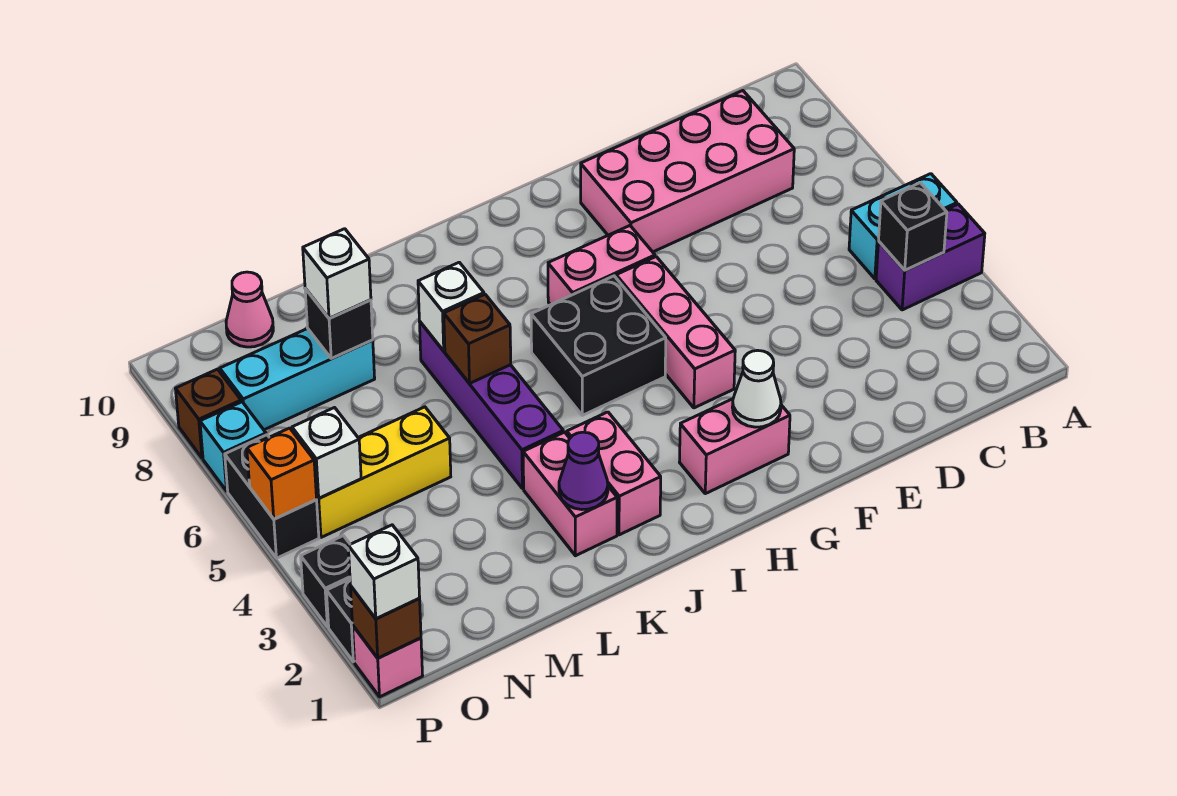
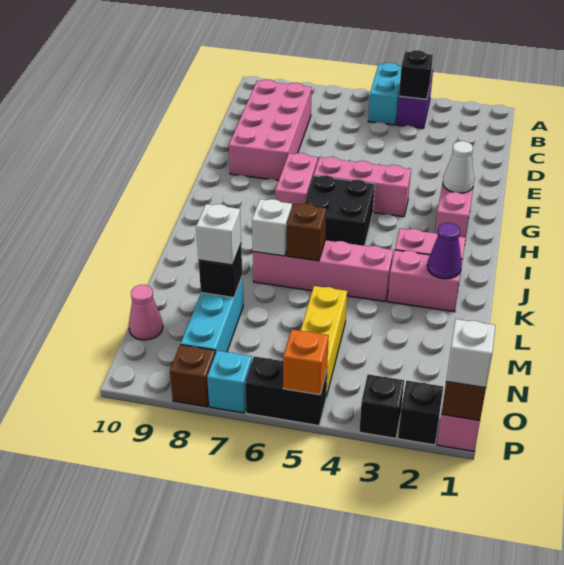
purple 1x4 brick [419,321,563,489] -> pink 1x4 brick [253,240,393,302]
white 1x1 brick [292,408,361,498] -> none

